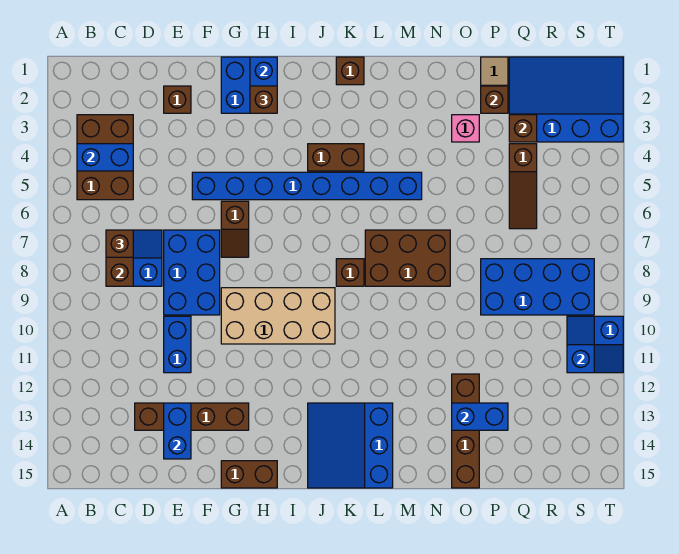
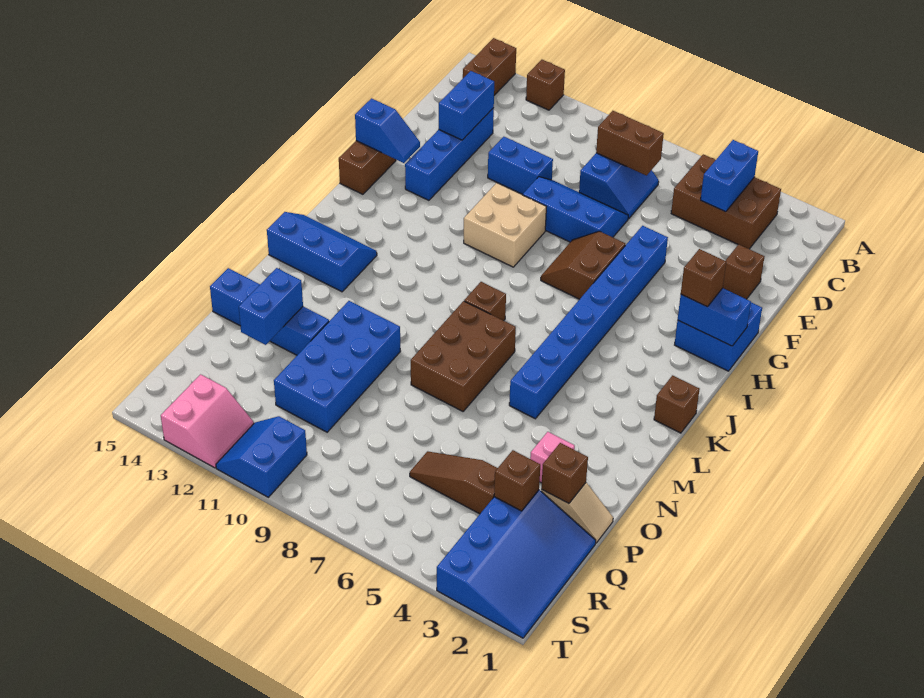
brown 1x1 brick [106,230,133,257] -> brown 1x1 brick moved to [526,60,565,110]
brown 1x4 brick [135,403,249,430] -> blue 1x4 brick [405,108,494,200]
blue 2x3 brick [164,230,220,315] -> blue 2x3 slope [523,177,628,242]
blue 1x2 brick [164,403,191,459] -> blue 1x2 brick turned to [439,71,494,140]
brown 1x2 slope [221,201,249,257] -> brown 2x2 slope [541,231,625,299]
tan 2x4 brick [221,288,335,344] -> tan 2x2 brick [464,183,546,267]
brown 1x2 brick [308,144,364,171] -> brown 1x2 brick moved to [463,38,516,95]
blue 3x3 slope [308,403,393,488] -> blue 2x3 slope [267,212,377,292]
brown 1x4 brick [452,374,479,488] -> blue 1x4 brick [210,268,329,355]
blue 2x4 brick [481,259,594,315] -> blue 2x4 brick moved to [274,301,400,432]
blue 1x2 slope [567,316,594,373] -> blue 1x2 slope moved to [355,98,420,163]
none -> pink 2x2 slope [161,374,254,468]

